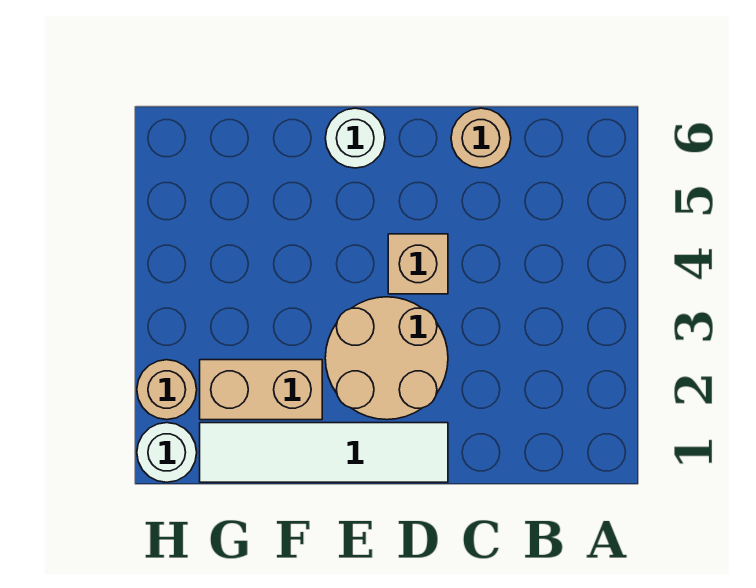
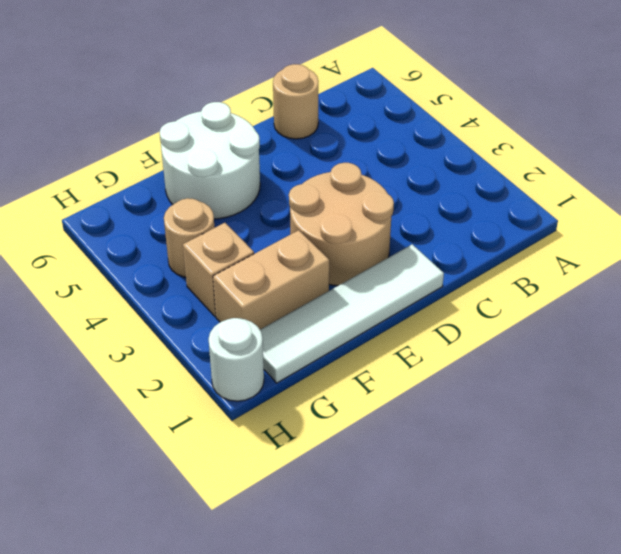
tan 1x1 brick [388,234,448,294] -> tan 1x1 brick moved to [183,223,254,316]
white 1x1 round brick [325,108,385,168] -> white 2x2 round brick [160,102,260,219]
tan 1x1 round brick [137,360,197,420] -> tan 1x1 round brick moved to [164,198,215,277]

